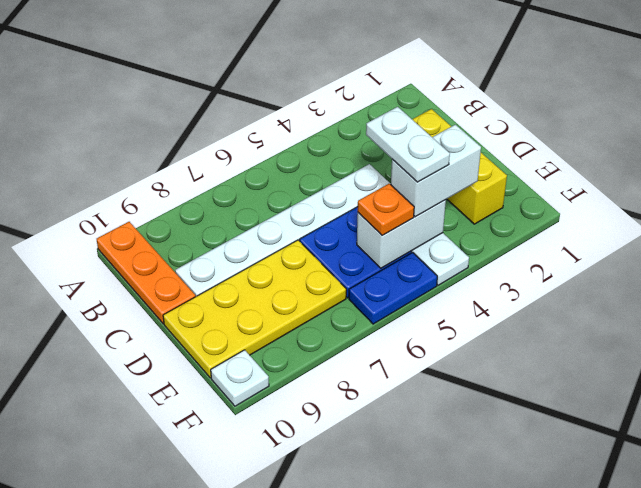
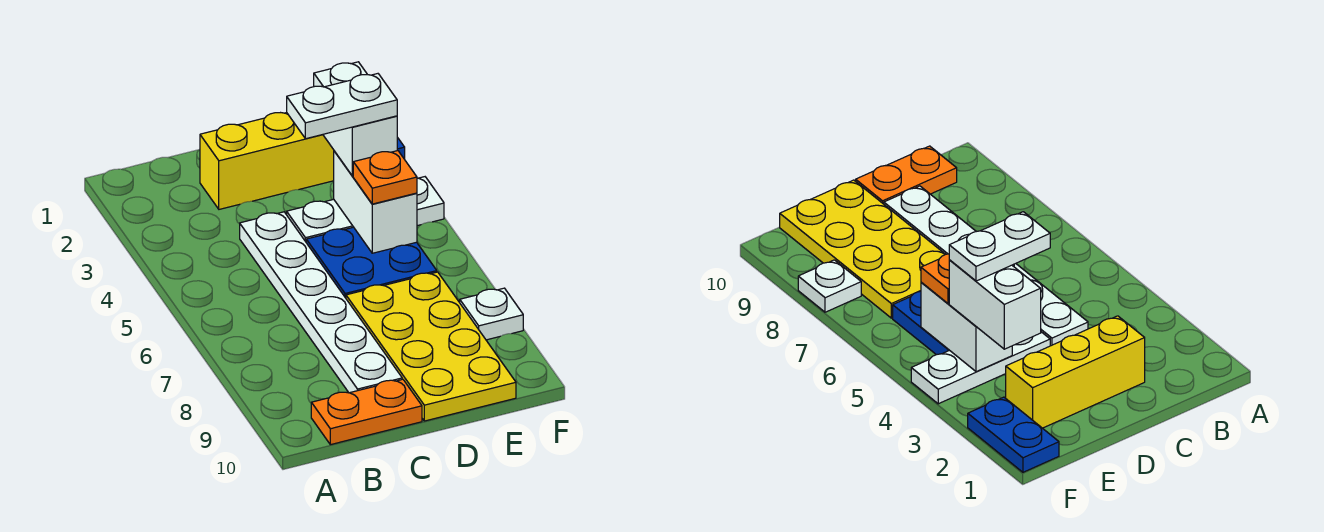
orange 1x3 plate [97,222,196,324] -> orange 1x2 plate [311,379,422,445]
blue 1x2 plate [349,253,437,324] -> blue 1x2 plate moved to [968,397,1059,472]
white 1x1 plate [211,350,269,406] -> white 1x1 plate moved to [460,288,523,340]

